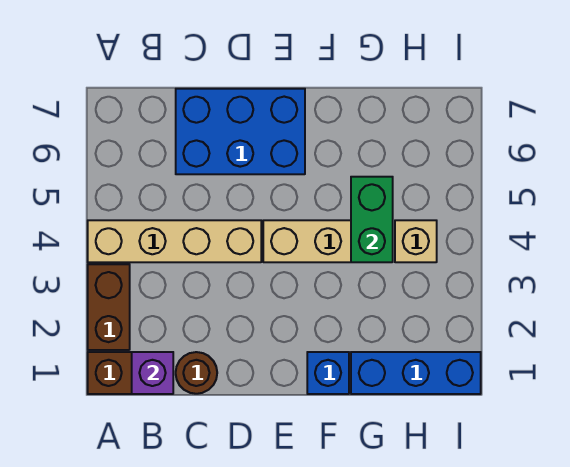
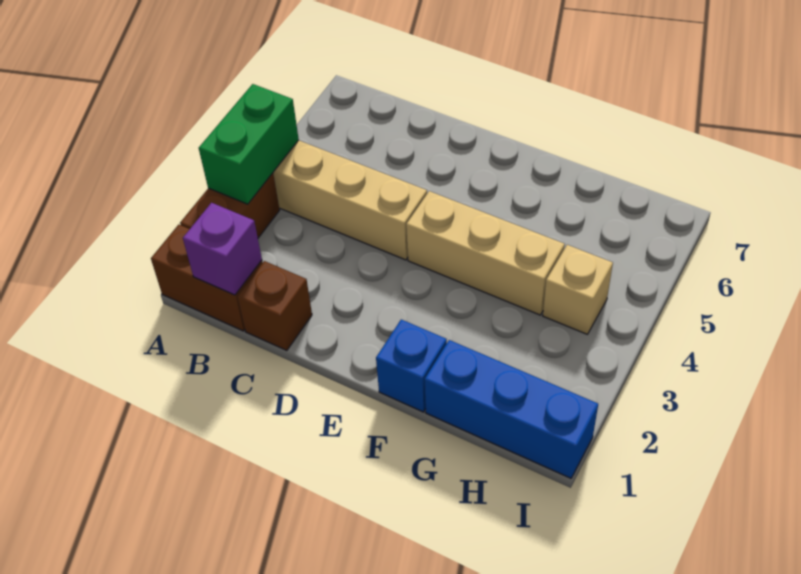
brown 1x1 round brick [176,352,217,394] -> brown 1x1 brick [238,261,312,351]
blue 2x3 brick [176,89,305,174] -> none
green 1x2 brick [351,177,393,262] -> green 1x2 brick moved to [199,84,299,204]

